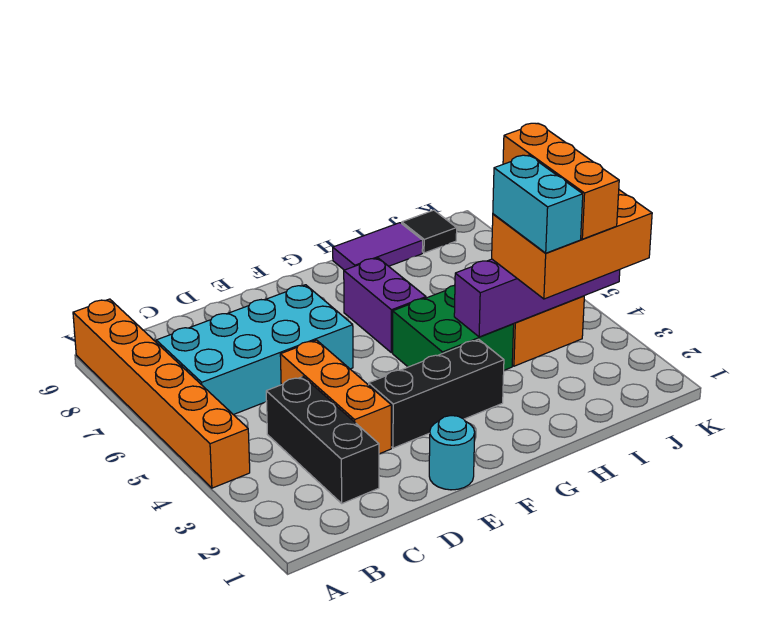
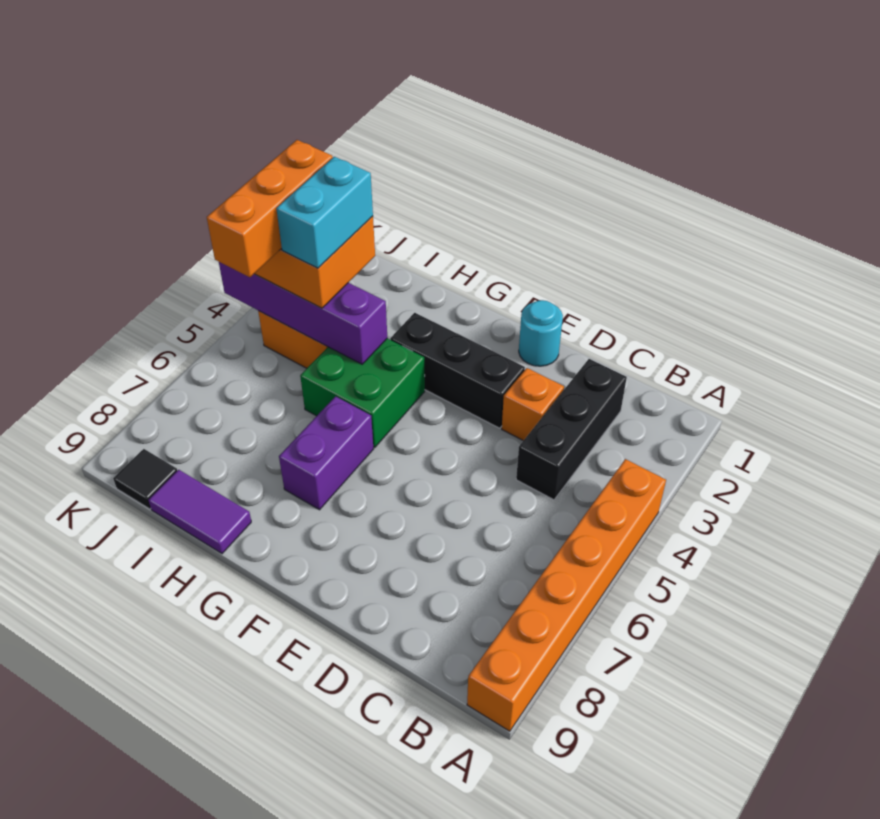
cyan 2x4 brick [156,285,353,415] -> none
orange 1x3 brick [280,340,391,454] -> orange 1x1 brick [502,368,564,441]

